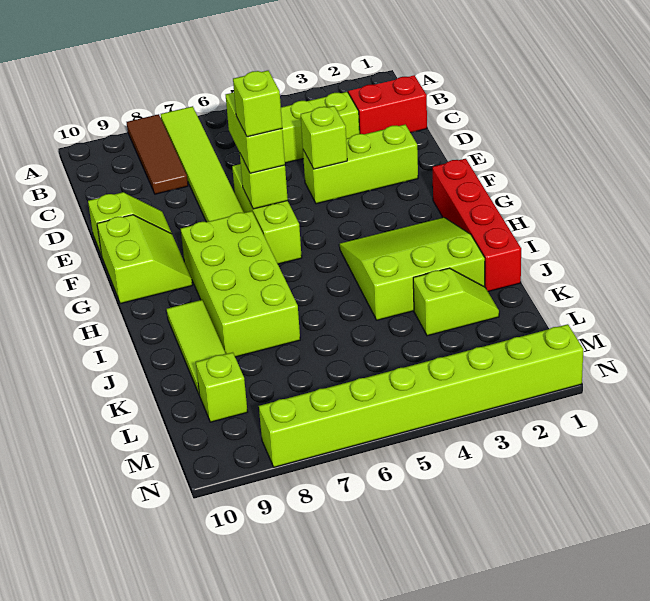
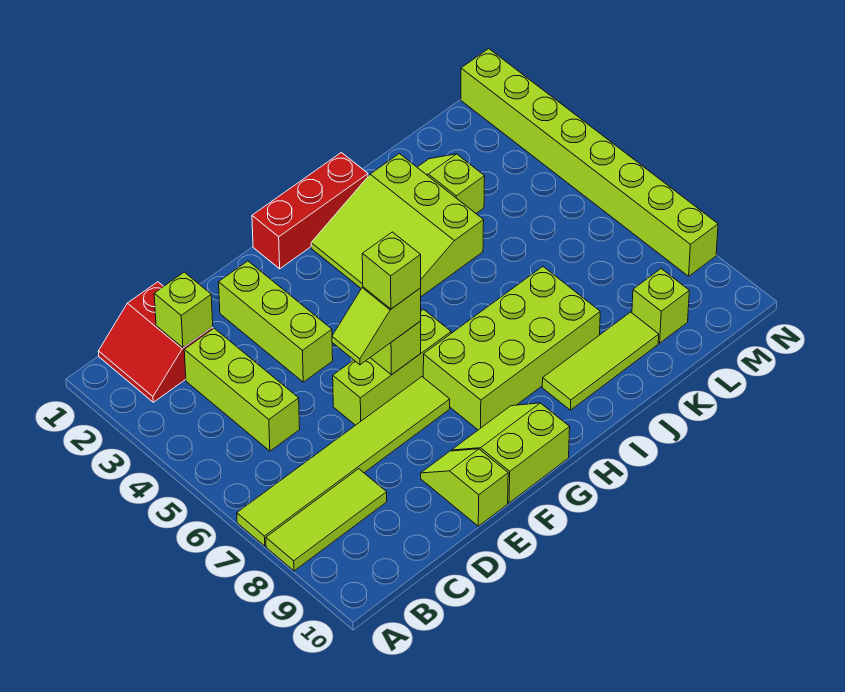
brown 1x3 tile [127,114,188,194] -> lime 1x3 tile [266,469,387,571]
lime 1x1 brick [301,106,347,169] -> lime 1x1 brick moved to [154,272,213,348]
lime 1x2 brick [226,93,285,173] -> lime 1x2 slope [332,287,421,365]
red 1x4 brick [433,159,521,291] -> red 1x3 brick [252,153,368,269]

